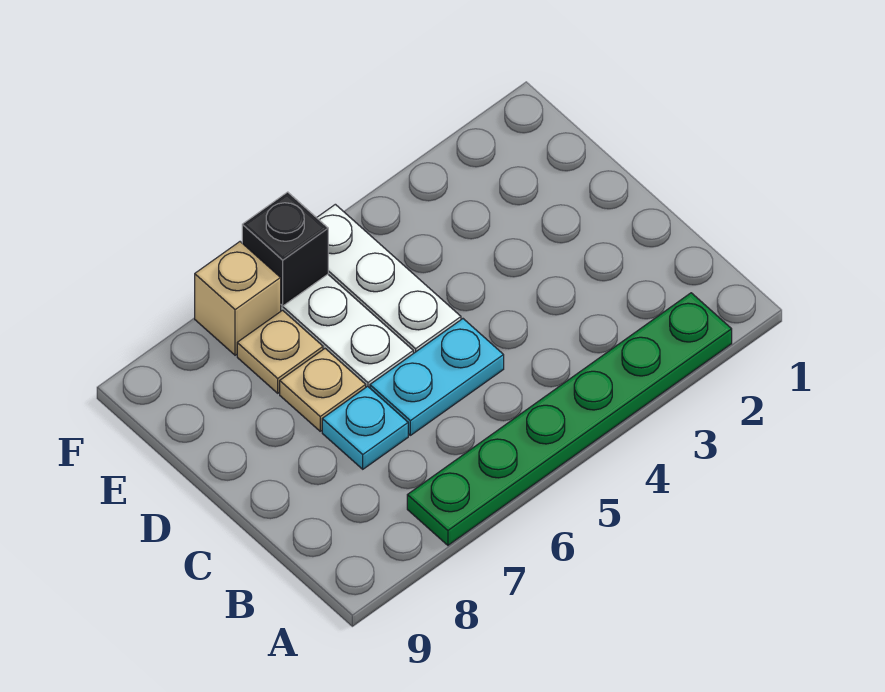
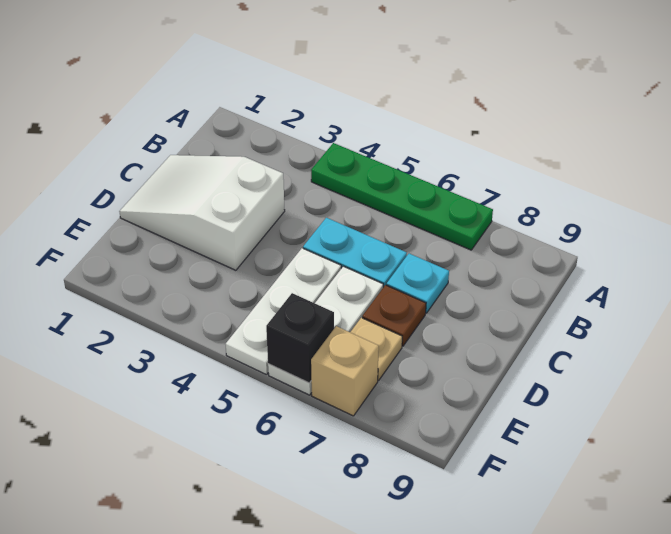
green 1x6 plate [407,293,732,545] -> green 1x4 plate [311,143,493,250]
none -> white 2x3 slope [119,155,285,270]
tan 1x1 plate [280,349,366,431] -> brown 1x1 plate [362,285,426,346]

